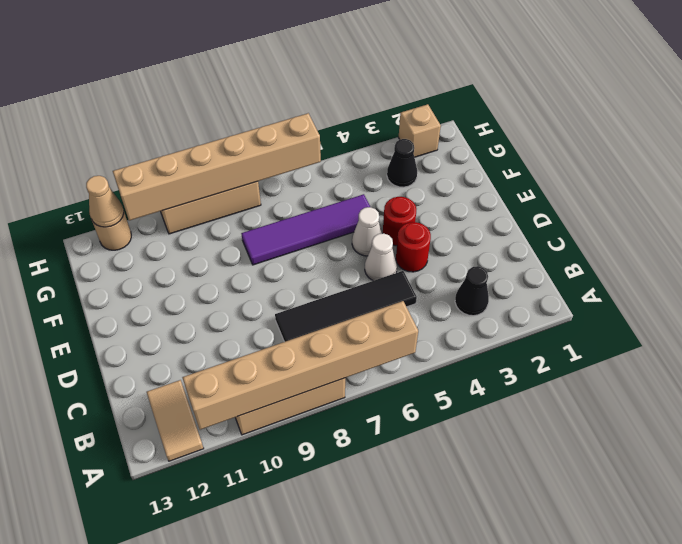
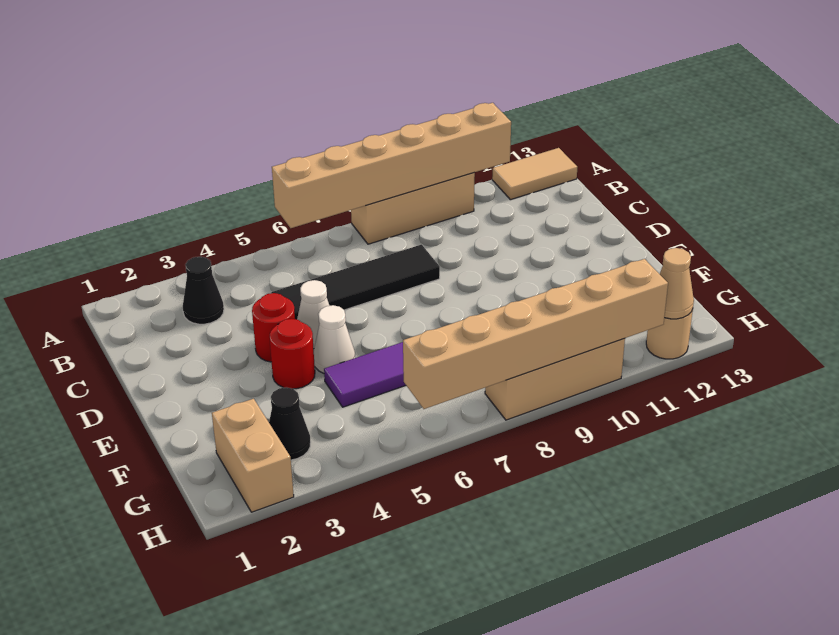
tan 1x2 tile [147,380,204,461] -> tan 1x2 tile turned to [492,148,577,200]
tan 1x1 brick [399,104,441,157] -> tan 1x2 brick [212,399,294,512]

